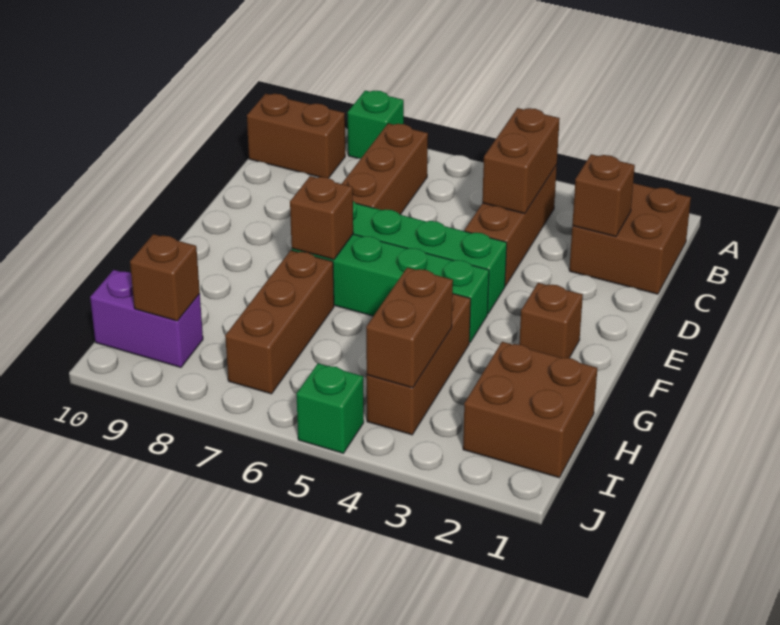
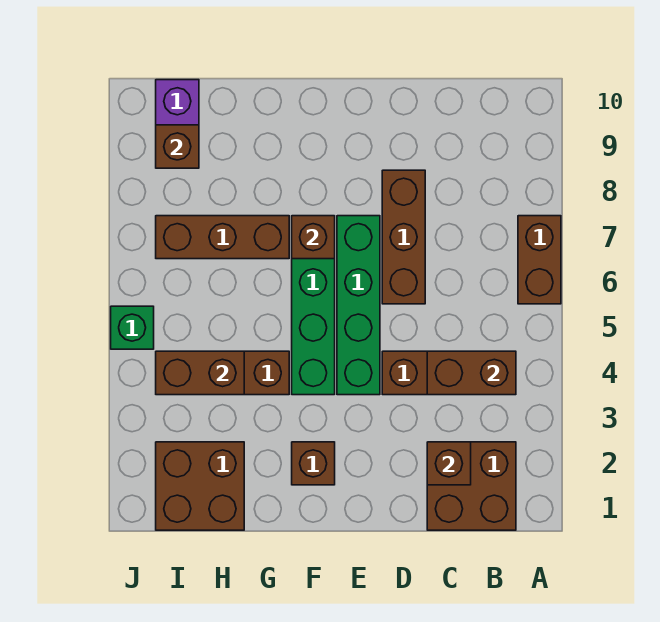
green 1x1 brick [348,91,404,159] -> none
brown 1x3 brick [342,123,428,215] -> brown 1x3 brick turned to [382,170,425,304]
brown 1x2 brick [247,94,345,178] -> brown 1x2 brick moved to [518,216,561,304]

